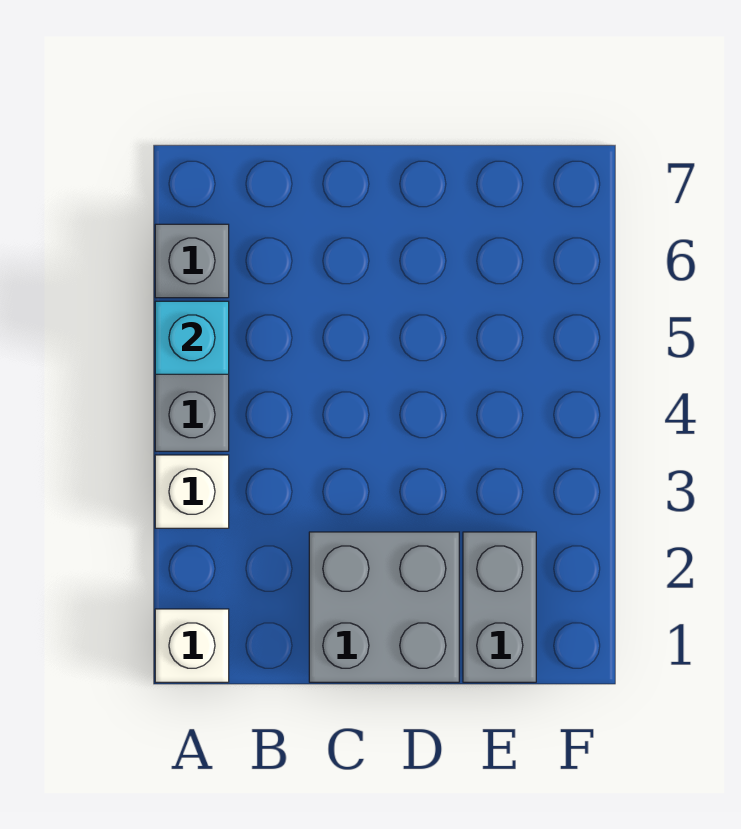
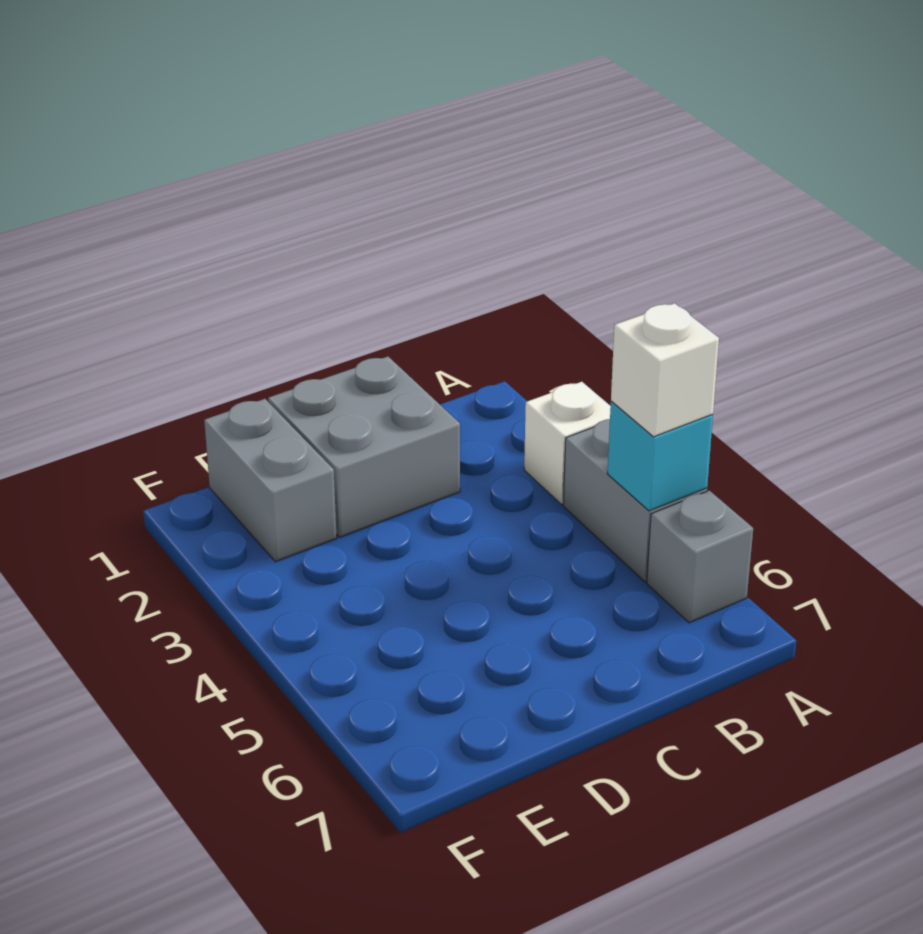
white 1x1 brick [155,609,229,682] -> white 1x1 brick moved to [611,303,719,437]

